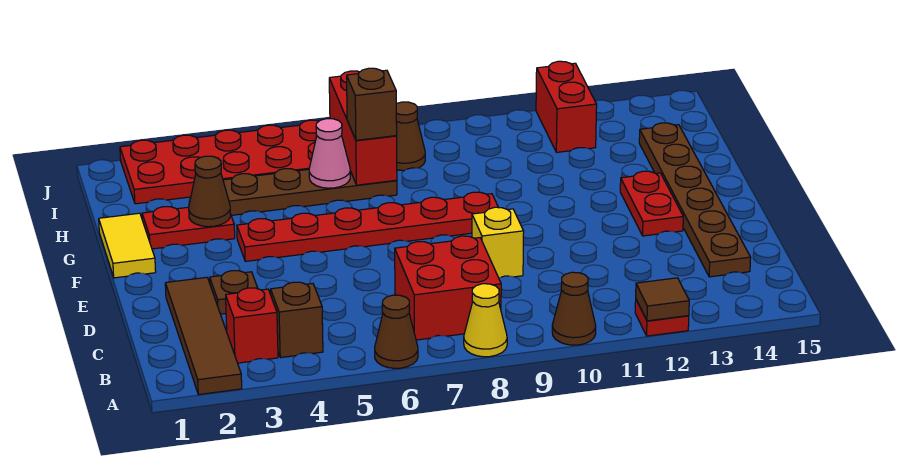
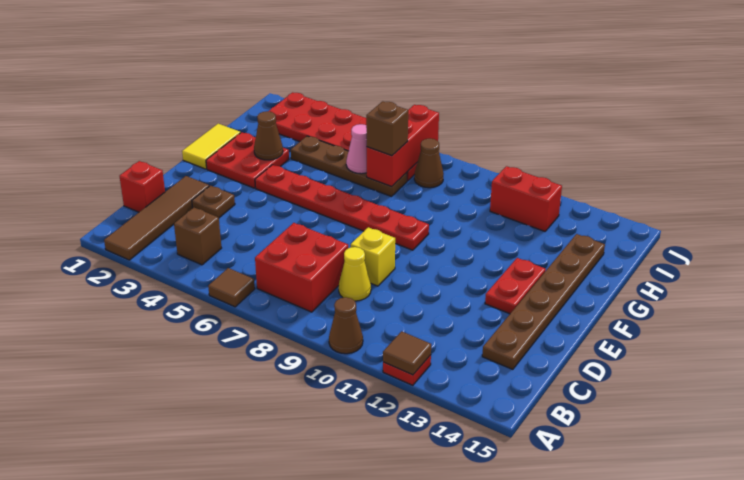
brown 1x1 cone [375,295,418,368] -> brown 1x1 tile [208,268,255,307]
yellow 1x1 cone [464,284,507,357] -> yellow 1x1 cone moved to [339,247,371,301]
red 1x1 brick [226,288,278,363] -> red 1x1 brick moved to [120,161,165,212]
red 1x2 plate [142,207,235,249] -> red 2x2 plate [206,132,289,188]
red 1x2 brick [536,61,597,152] -> red 1x2 brick turned to [490,166,562,231]

